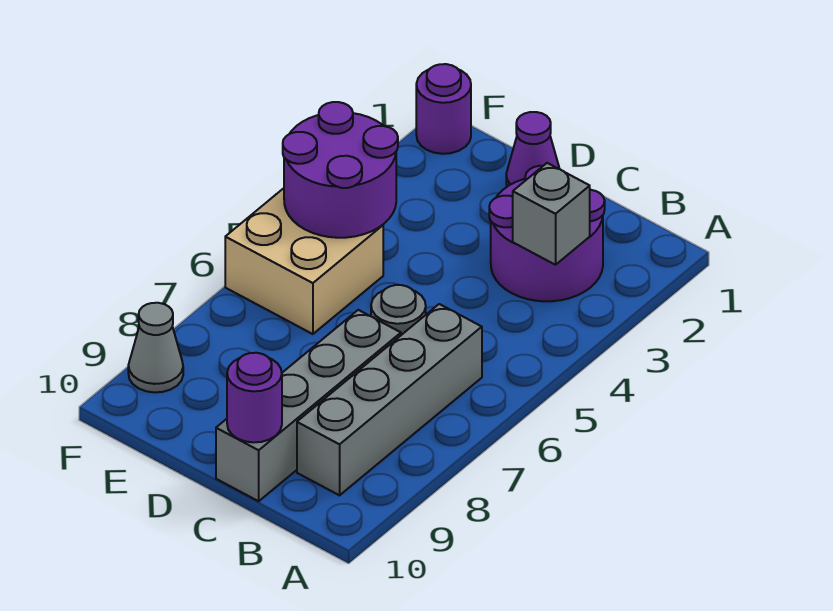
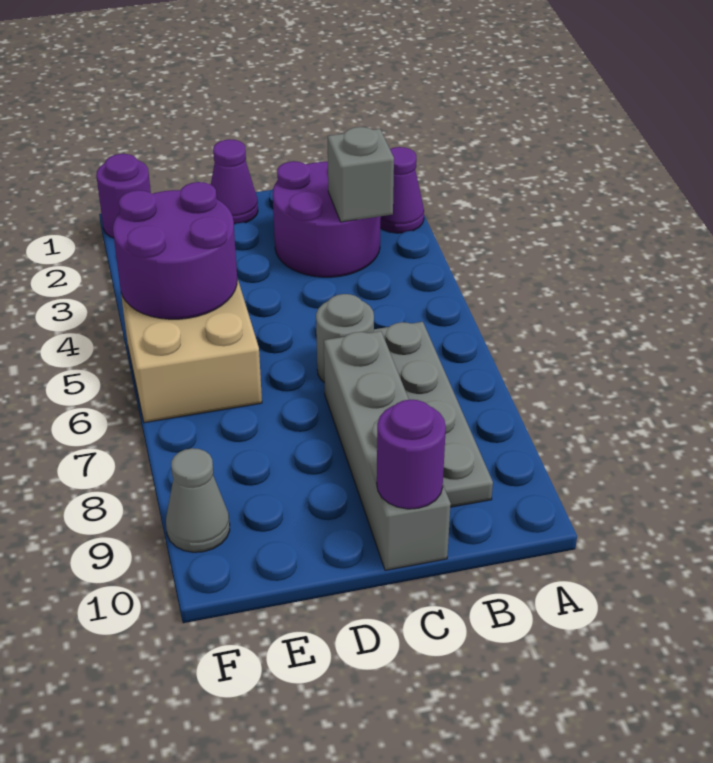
none -> purple 1x1 cone [380,147,424,233]
grey 1x4 brick [297,304,482,495] -> grey 1x4 plate [374,322,493,507]

